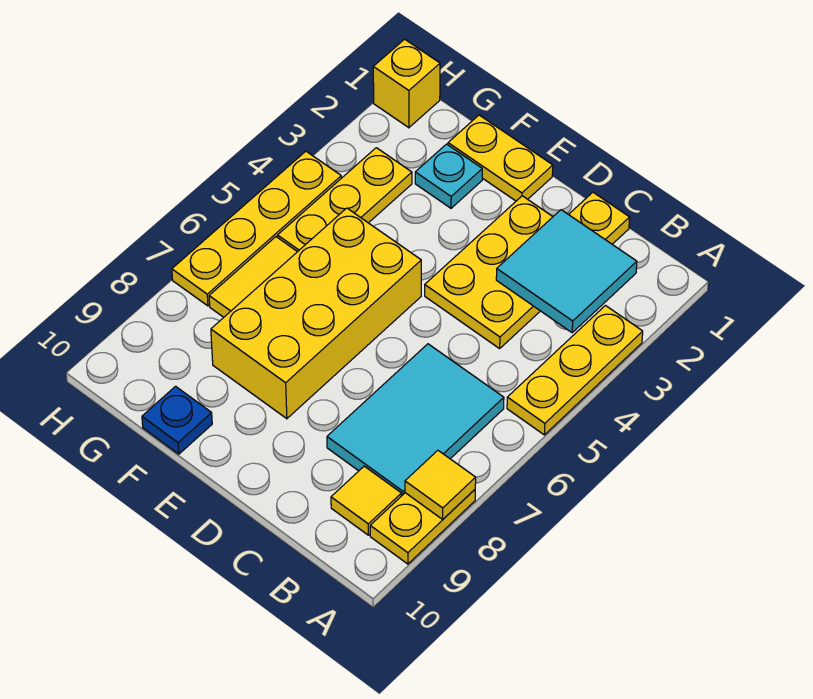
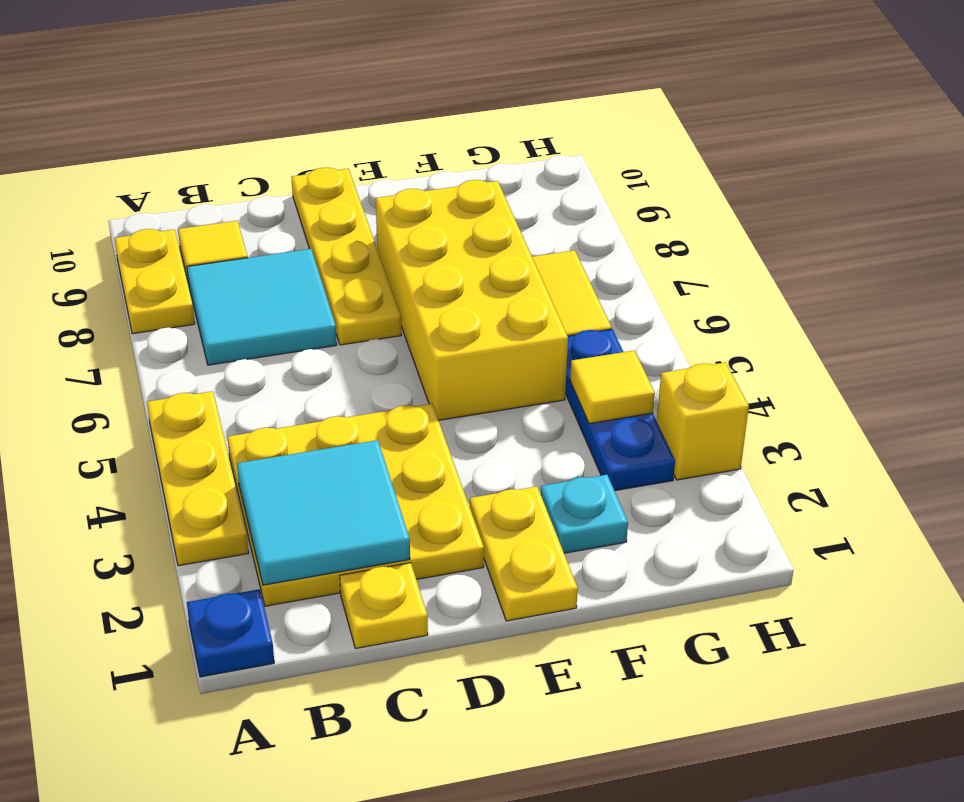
yellow 1x1 tile [405,451,476,519] -> yellow 1x1 tile moved to [570,351,655,424]
cyan 2x3 tile [327,344,504,496] -> cyan 2x2 tile [187,249,337,365]
yellow 2x3 plate [425,196,553,349] -> yellow 3x3 plate [228,404,484,606]
yellow 1x2 plate [448,115,553,201] -> yellow 1x2 plate turned to [470,487,578,621]
blue 1x1 plate [142,386,212,454] -> blue 1x1 plate moved to [187,589,274,677]
yellow 1x3 plate [278,148,412,252] -> blue 1x3 plate [565,329,675,491]
yellow 1x1 brick [373,39,440,128] -> yellow 1x1 brick moved to [657,362,749,480]
yellow 1x4 plate [172,151,341,306] -> yellow 1x4 plate moved to [292,168,401,345]

